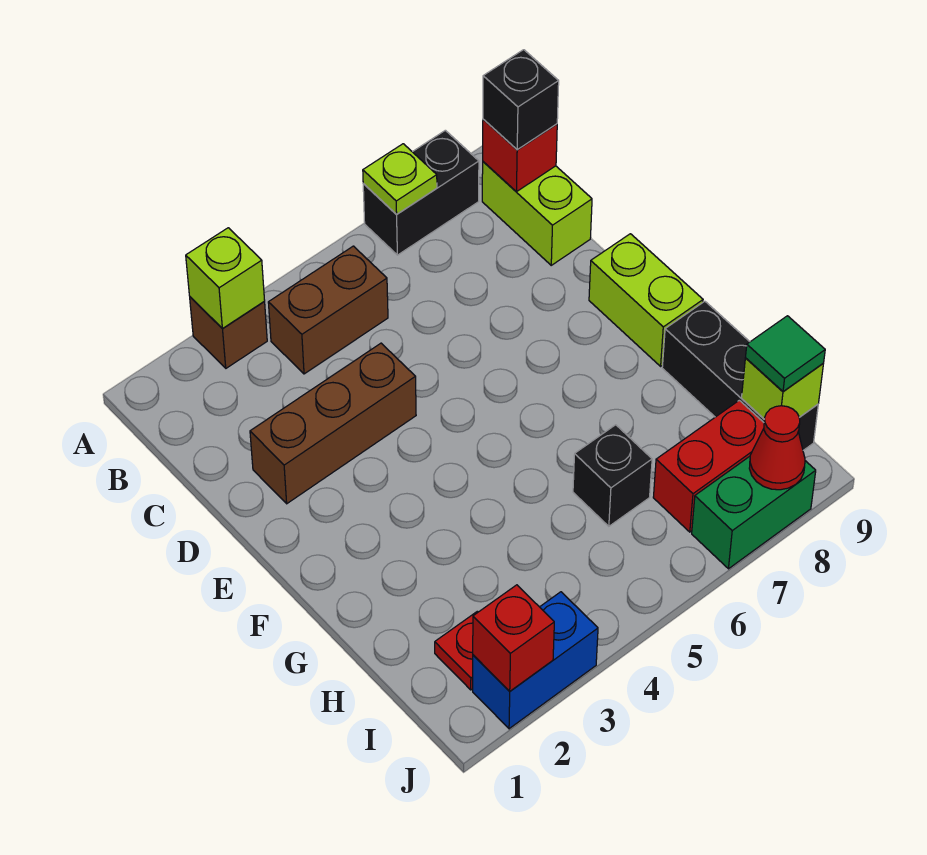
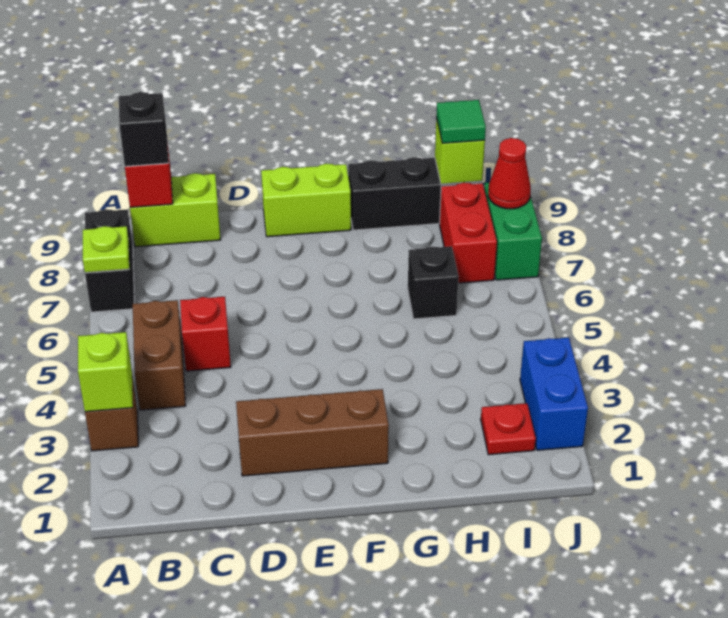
brown 1x3 brick [250,343,416,504] -> brown 1x3 brick turned to [236,389,389,476]
red 1x1 brick [473,585,554,691] -> red 1x1 brick moved to [180,297,231,371]

